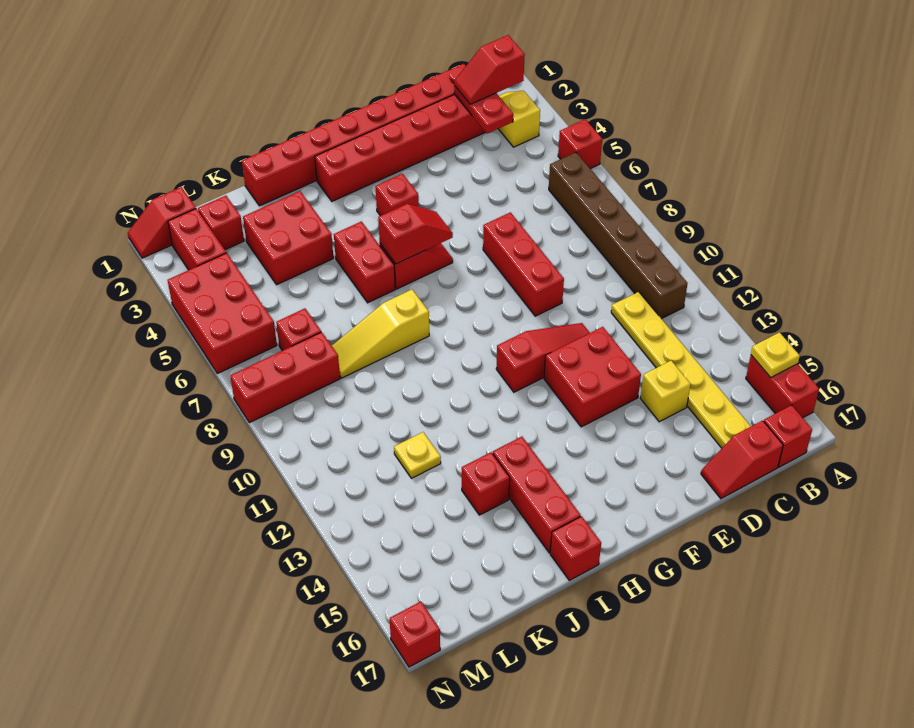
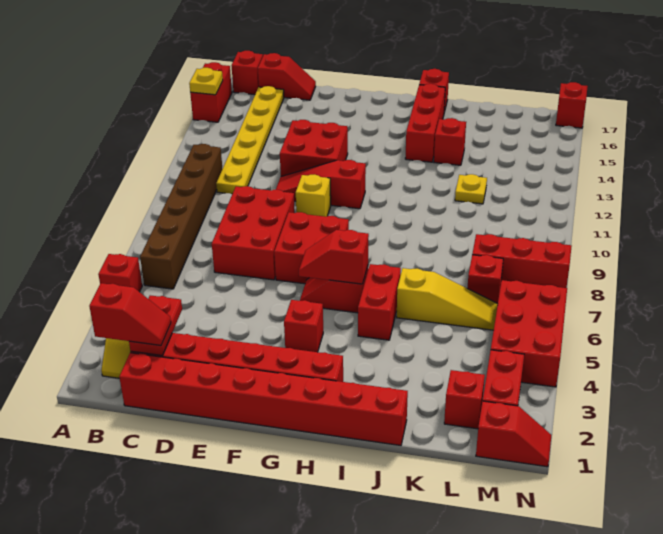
yellow 1x1 brick [640,361,691,422] -> yellow 1x1 brick moved to [296,175,331,217]
red 1x3 brick [483,212,564,316] -> red 2x3 brick [212,186,295,280]
yellow 1x3 slope [332,290,429,378] -> yellow 1x3 slope moved to [397,268,498,330]
red 2x2 brick [243,191,333,285] -> red 2x2 brick moved to [274,212,349,284]

